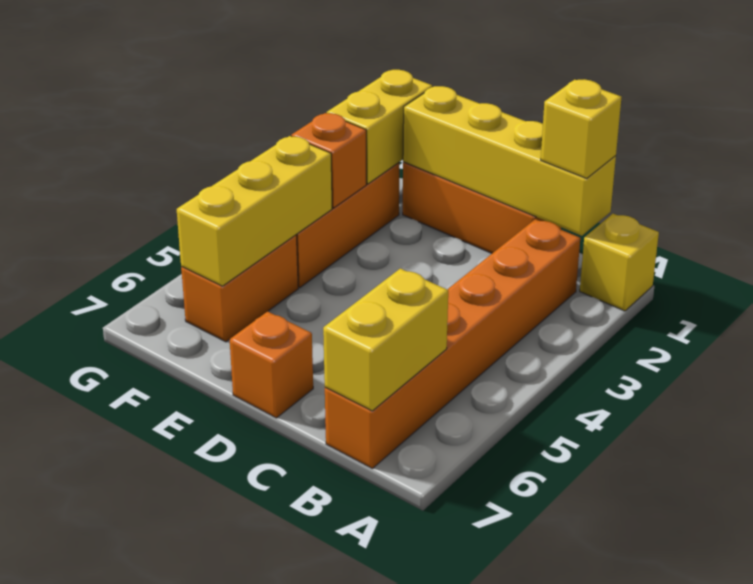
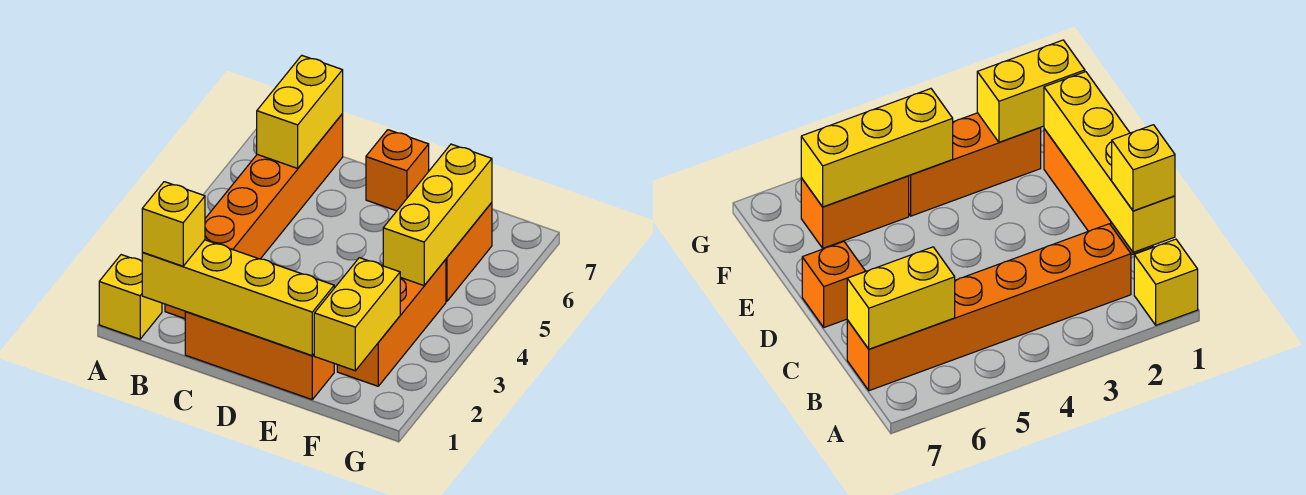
orange 1x1 brick [291,113,366,208] -> none

